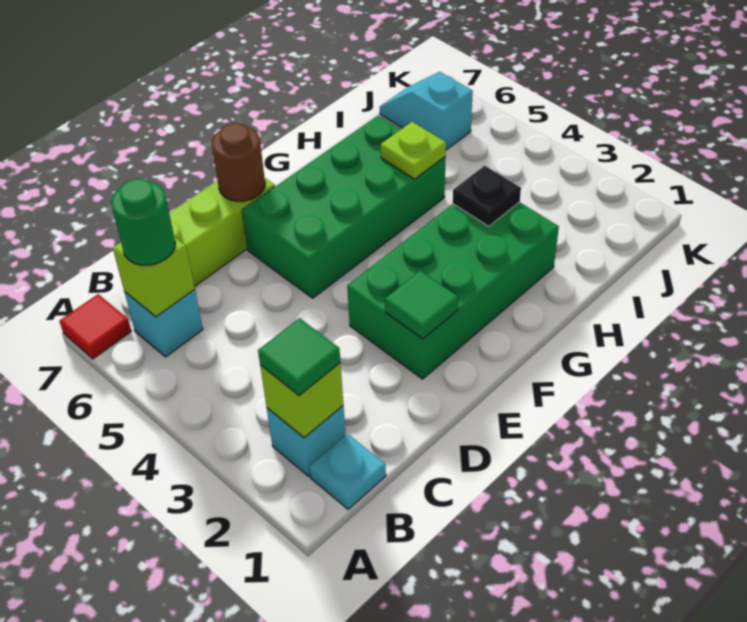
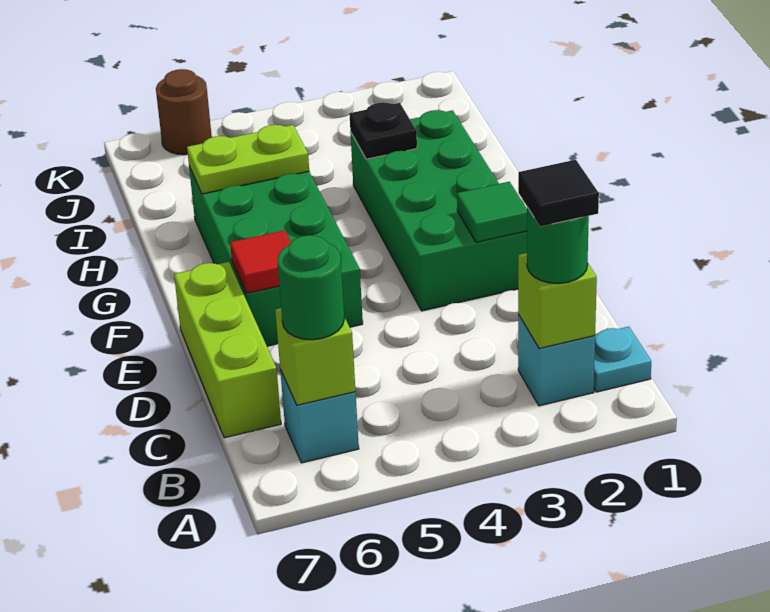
red 1x1 tile [59,294,131,359] -> red 1x1 tile moved to [230,230,291,293]
green 1x1 tile [258,318,340,395] -> green 1x1 round brick [527,207,589,284]
none -> black 1x1 tile [518,160,599,227]
brown 1x1 round brick [212,123,265,201] -> brown 1x1 round brick moved to [156,69,212,155]
lime 1x1 plate [381,122,446,179] -> lime 1x2 plate [187,125,309,194]
cyan 1x2 slope [380,72,473,150] -> none

